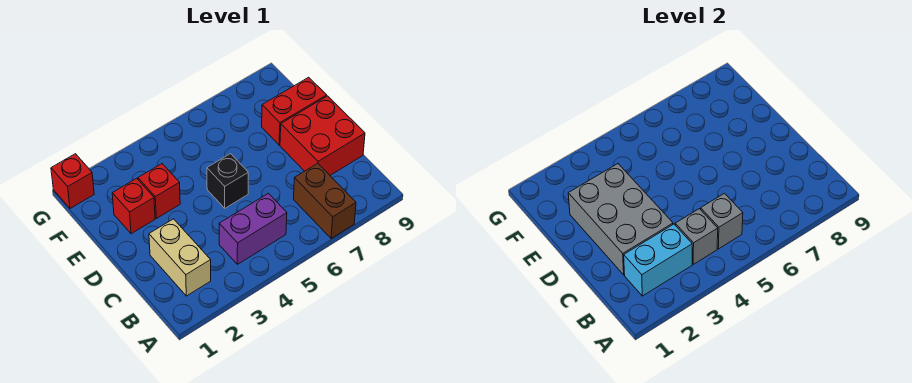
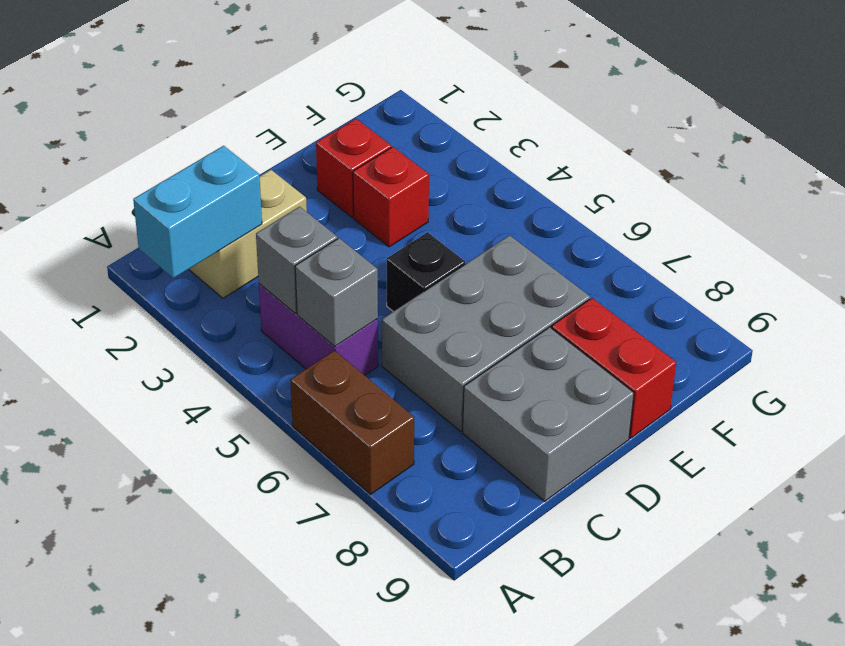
brown 1x2 brick [294,163,356,239] -> brown 1x2 brick turned to [290,350,414,494]
cyan 1x2 brick [624,224,692,296] -> cyan 1x2 brick turned to [133,146,262,278]
grey 2x3 brick [568,164,673,275] -> grey 2x3 brick moved to [382,235,590,431]
red 2x2 brick [280,96,365,175] -> grey 2x2 brick [462,327,634,501]
red 1x1 brick [51,154,94,208] -> none

